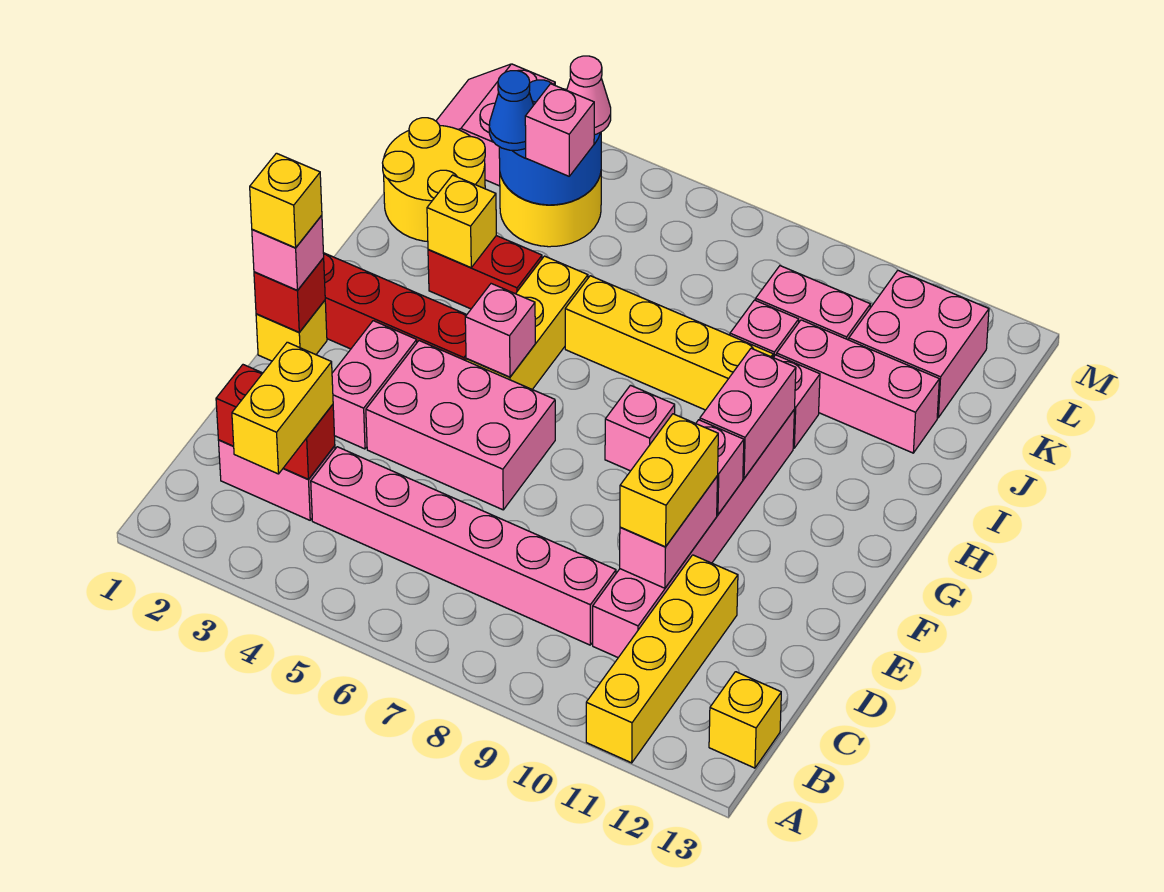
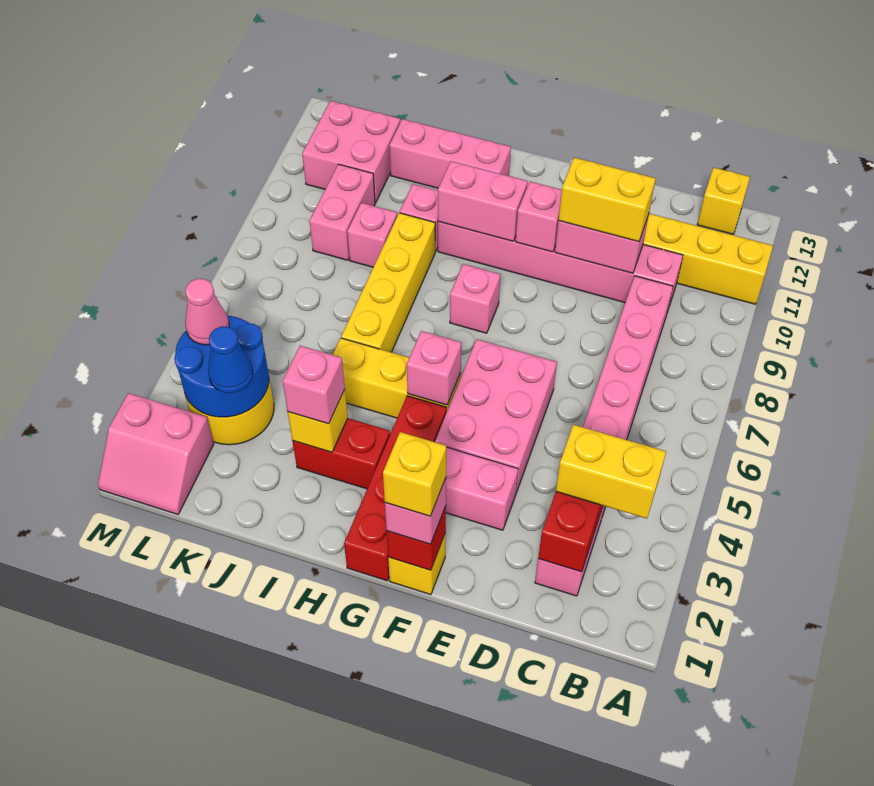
red 1x2 brick [428,236,542,309] -> red 1x2 brick turned to [292,418,390,489]
yellow 2x2 round brick [383,118,485,242] -> none
pink 1x3 brick [777,320,939,453] -> pink 1x3 brick turned to [389,119,511,188]
pink 1x1 brick [525,84,594,176] -> pink 1x1 brick moved to [283,346,345,424]

